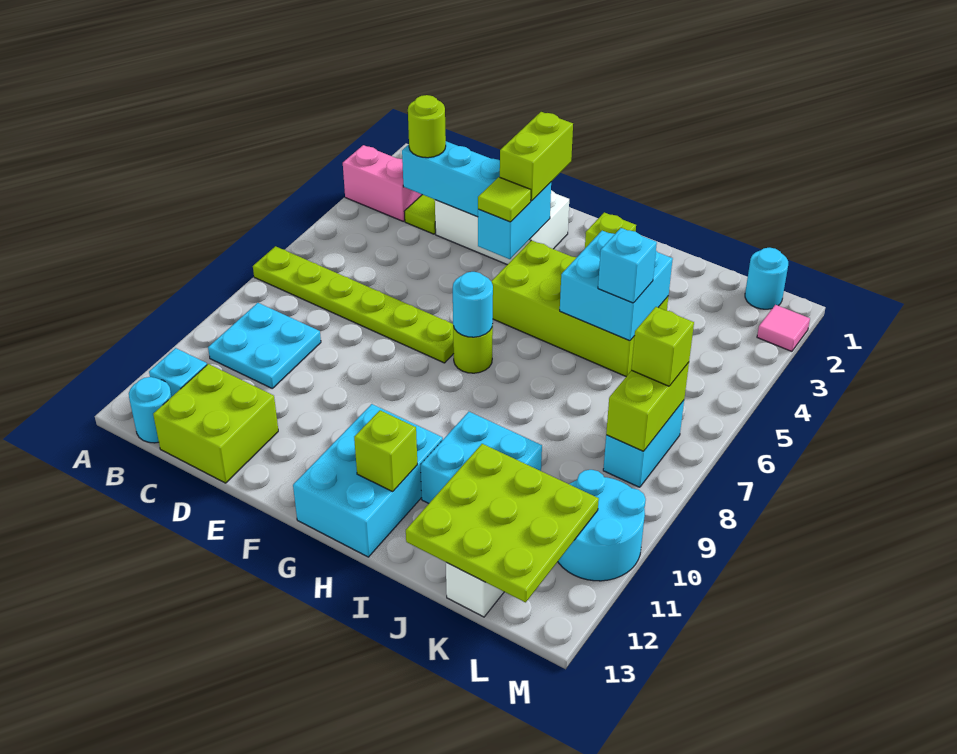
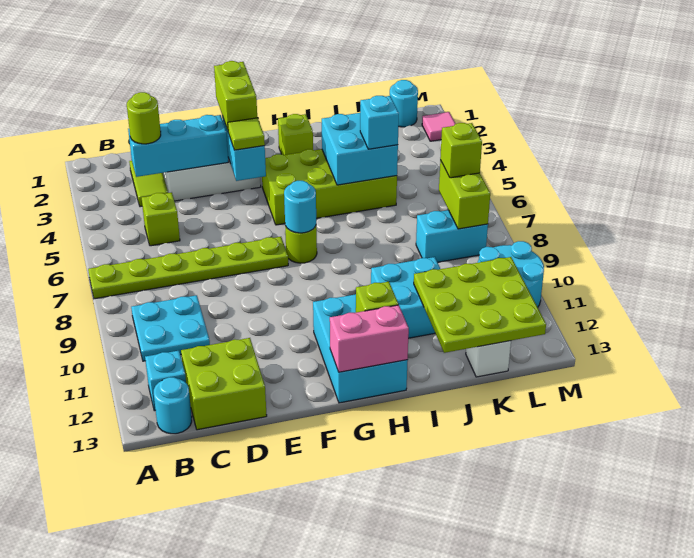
pink 1x2 brick [343,145,422,221] -> pink 1x2 brick moved to [330,305,409,372]
none -> lime 1x1 brick [142,193,180,246]
cyan 1x2 brick [603,400,684,487] -> cyan 1x2 brick turned to [416,210,488,262]

